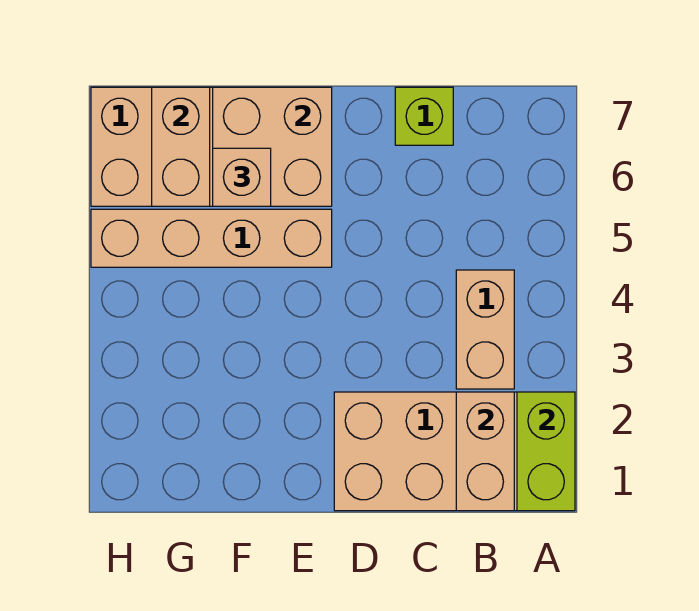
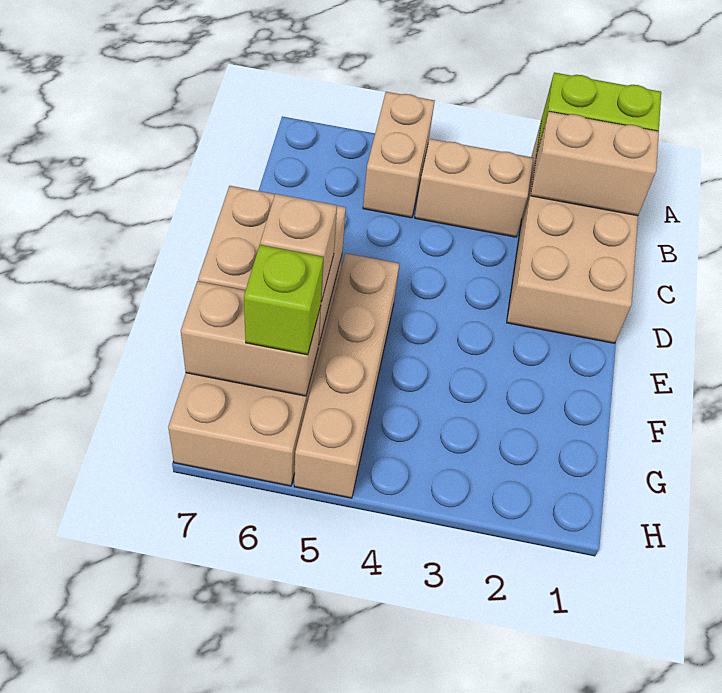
none -> tan 1x2 brick [363,92,435,218]
lime 1x1 brick [395,87,453,145] -> lime 1x1 brick moved to [244,245,324,355]

